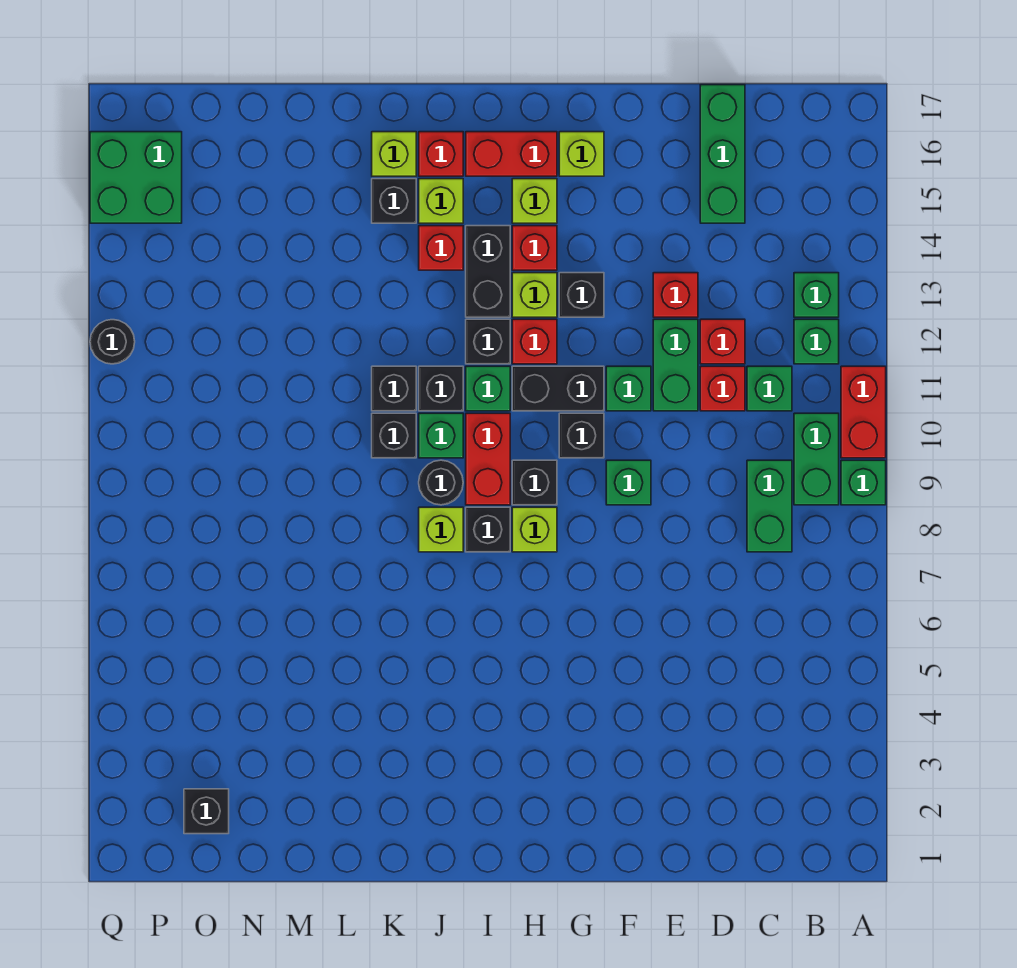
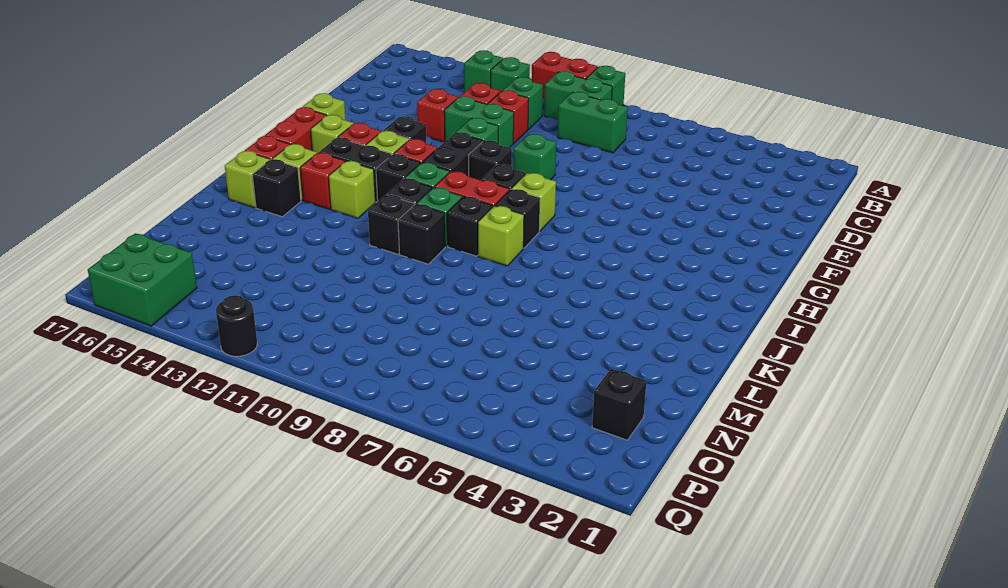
green 1x3 brick [700,85,745,223] -> none
black 1x1 round brick [419,460,463,505] -> black 1x1 brick [447,197,493,256]
none -> lime 1x1 brick [329,161,375,218]

